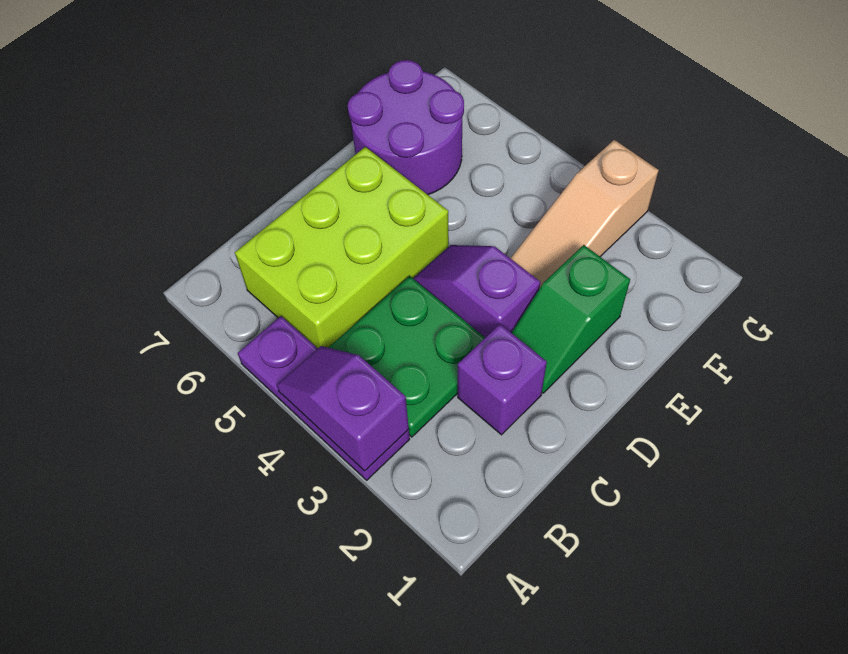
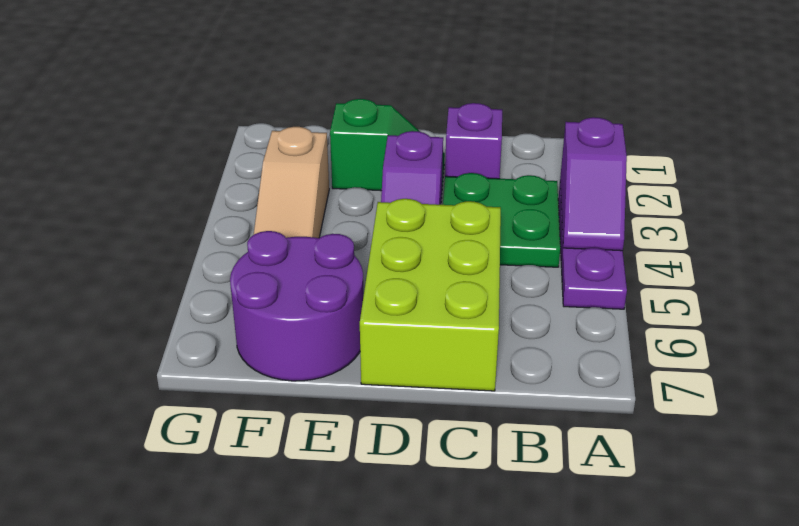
lime 2x3 brick [235,147,449,348] -> lime 2x3 brick turned to [360,199,501,391]
tan 1x3 slope [510,140,659,288] -> tan 1x3 slope turned to [254,127,329,238]

